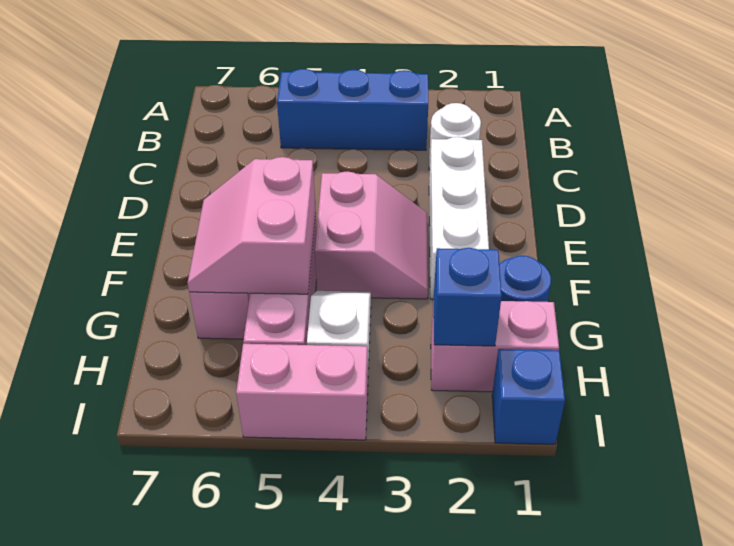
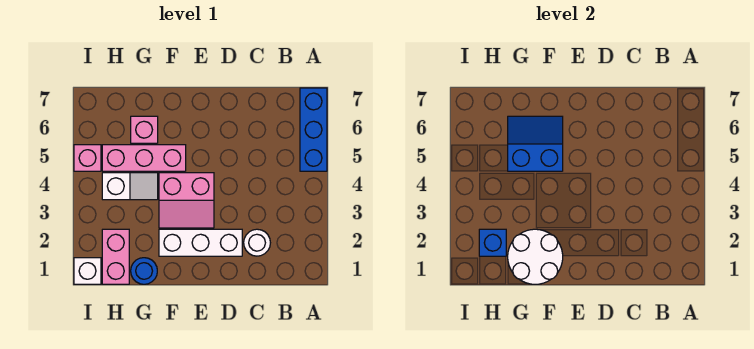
blue 1x3 brick [277,69,428,150] -> blue 1x3 brick moved to [300,88,327,171]
none -> white 2x2 round brick [508,229,563,284]
pink 2x2 slope [188,157,316,294] -> blue 2x2 slope [508,116,563,171]
blue 1x1 brick [492,349,565,444] -> white 1x1 brick [74,258,101,284]
pink 1x2 brick [236,344,368,440] -> pink 1x1 brick [74,145,101,171]

